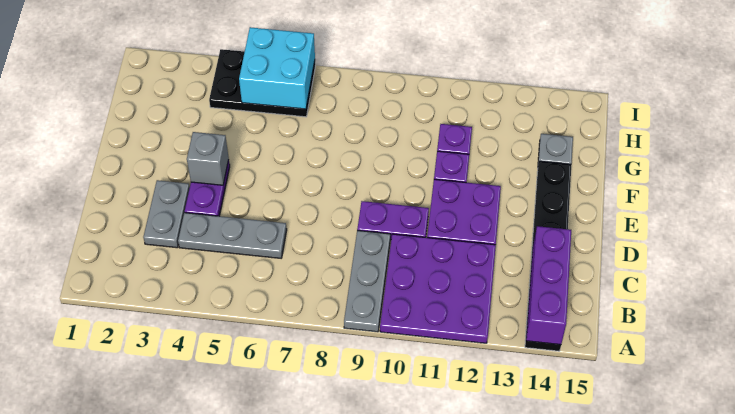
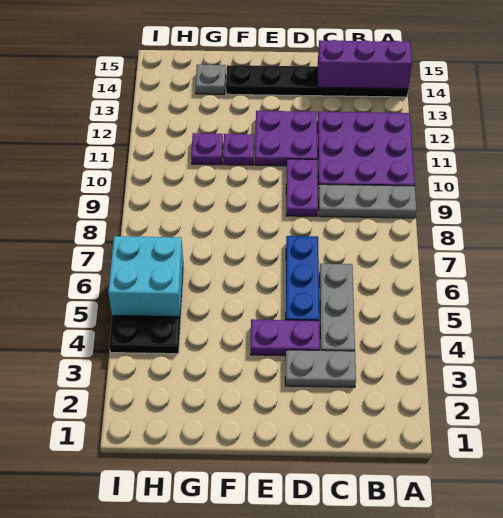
none -> blue 1x3 plate [286,236,319,321]
grey 1x1 brick [187,132,229,185] -> none

